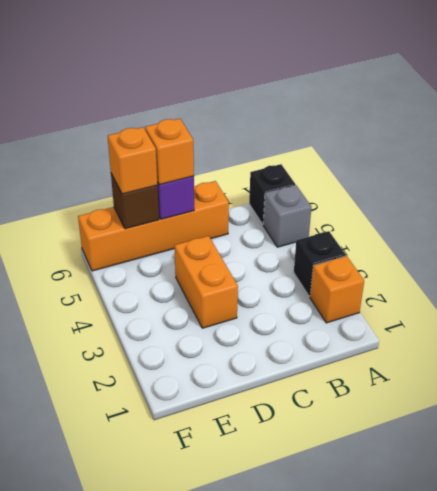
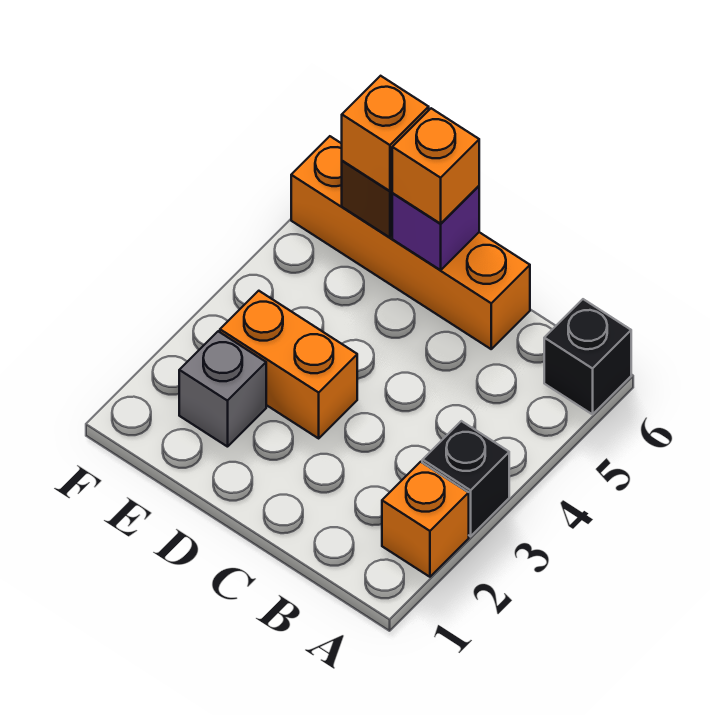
grey 1x1 brick [263,186,311,247] -> grey 1x1 brick moved to [179,331,266,447]
orange 1x2 brick [175,236,238,328] -> orange 1x2 brick turned to [220,291,357,438]

